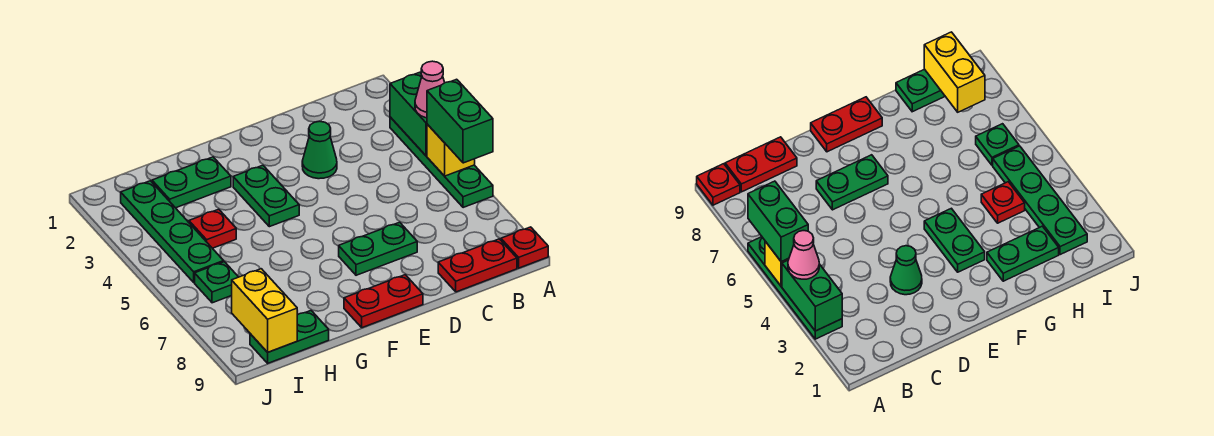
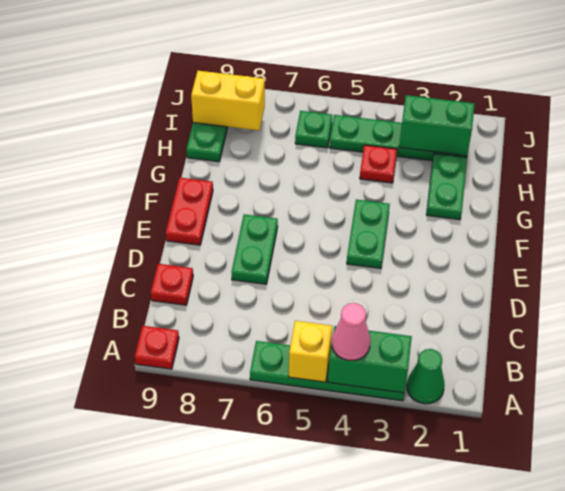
green 1x2 brick [427,79,493,163] -> green 1x2 brick moved to [399,95,474,156]
red 1x2 plate [438,239,517,292] -> red 1x1 plate [151,264,193,305]
green 1x1 cone [302,121,337,179] -> green 1x1 cone moved to [407,349,445,404]
green 1x2 plate [233,165,299,227] -> green 1x2 plate turned to [347,200,390,268]

